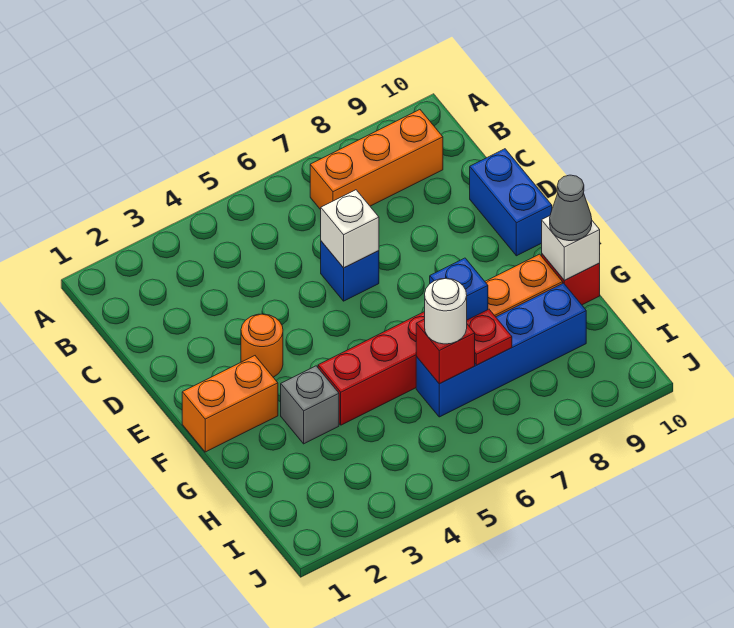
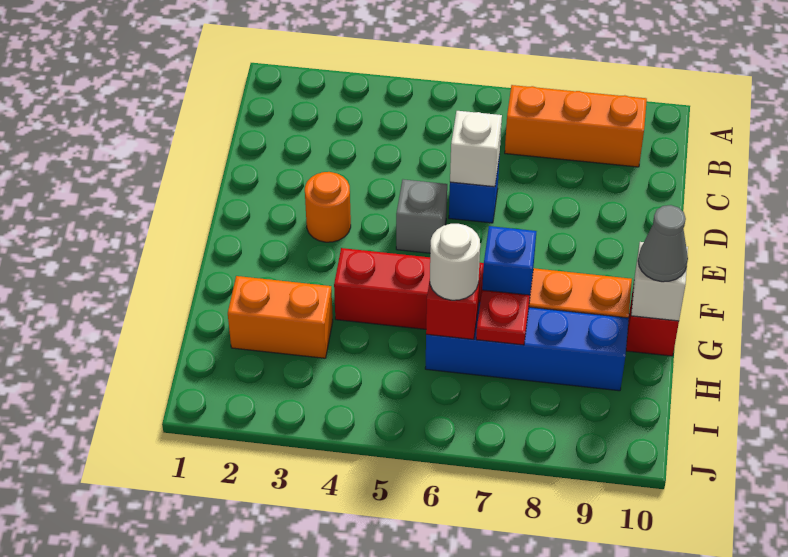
blue 1x2 brick [470,149,552,256] -> none
orange 1x2 brick [182,356,278,452] -> orange 1x2 brick moved to [228,276,333,358]
grey 1x1 brick [281,366,339,444] -> grey 1x1 brick moved to [396,179,447,253]

